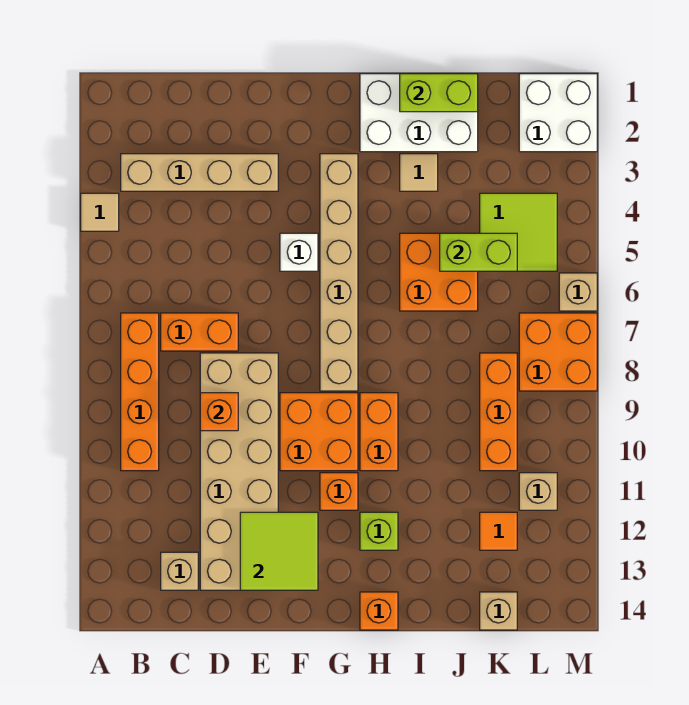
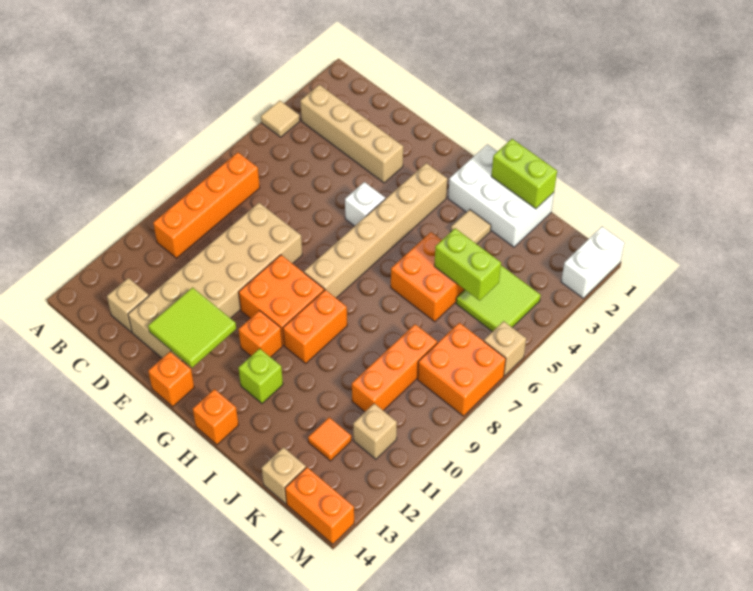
orange 1x2 brick [161,313,238,351] -> orange 1x2 brick moved to [285,467,354,544]
orange 1x1 brick [200,393,238,431] -> orange 1x1 brick moved to [148,352,194,407]
white 2x2 brick [519,74,597,152] -> white 1x2 brick [561,227,625,298]

